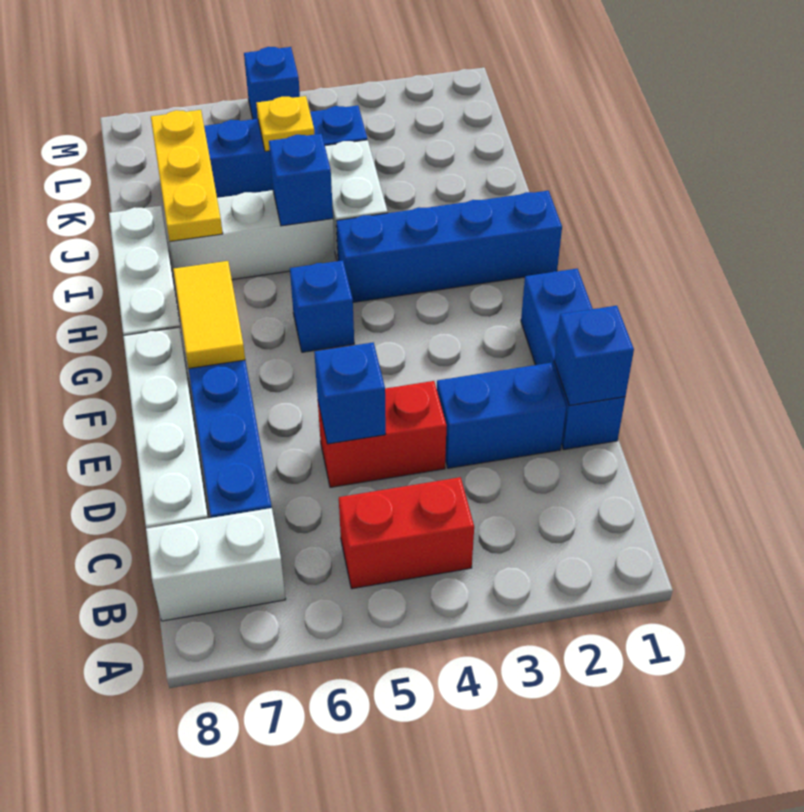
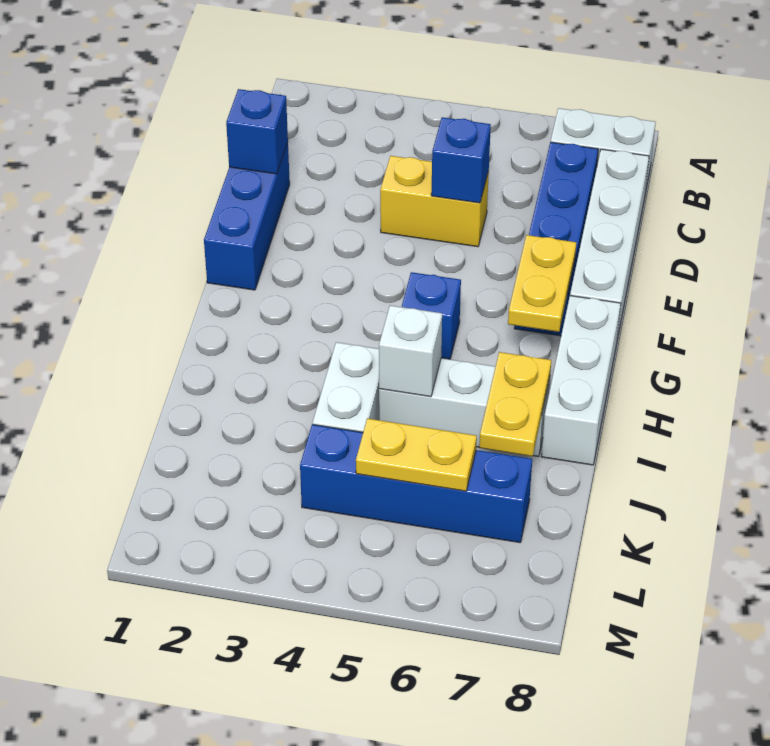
red 1x2 brick [339,477,474,589] -> none
blue 1x2 brick [437,363,566,468] -> none
red 1x2 brick [318,381,447,487] -> yellow 1x2 brick [380,156,489,247]
yellow 1x2 tile [173,261,245,369] -> yellow 1x2 plate [508,235,576,332]
blue 1x4 brick [336,191,562,302] -> none
blue 1x1 brick [269,134,333,226] -> white 1x1 brick [379,305,442,397]
yellow 1x3 plate [151,110,223,242] -> yellow 1x2 plate [479,352,551,456]
yellow 1x1 plate [256,96,315,151] -> yellow 1x2 plate [356,418,477,491]
blue 1x1 brick [244,47,300,119] -> none

